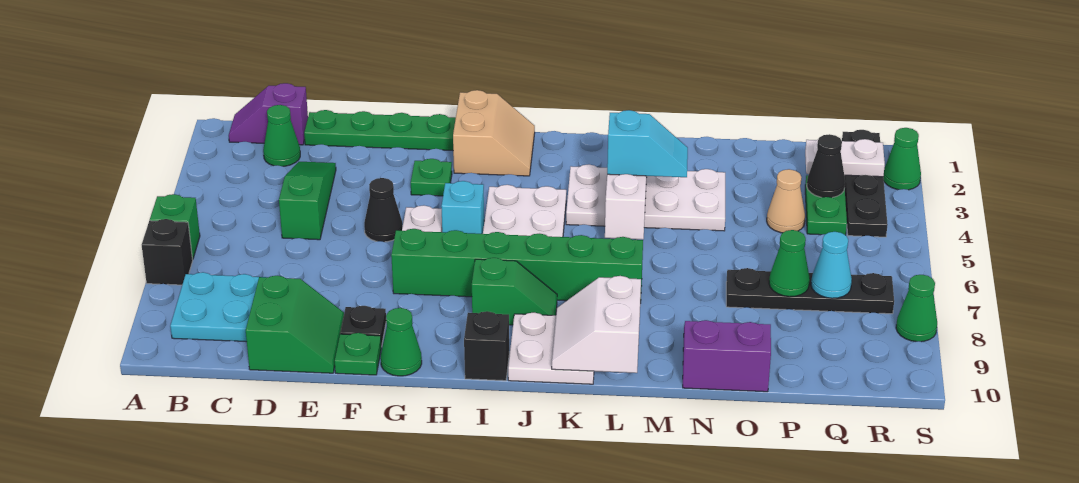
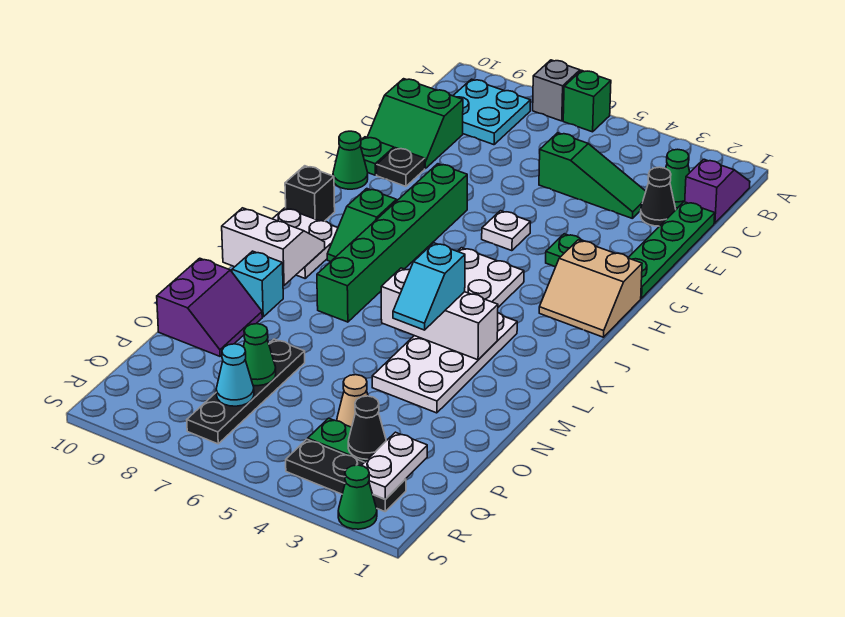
black 1x1 brick [142,219,193,285] -> grey 1x1 brick [533,60,580,121]
black 1x1 cone [364,178,402,242] -> black 1x1 cone moved to [641,167,676,226]
cyan 1x1 brick [441,181,484,234] -> cyan 1x1 brick moved to [232,251,283,317]
black 1x4 plate [842,130,888,237] -> black 1x3 plate [286,439,406,512]
green 1x1 cone [896,275,937,342] -> none

